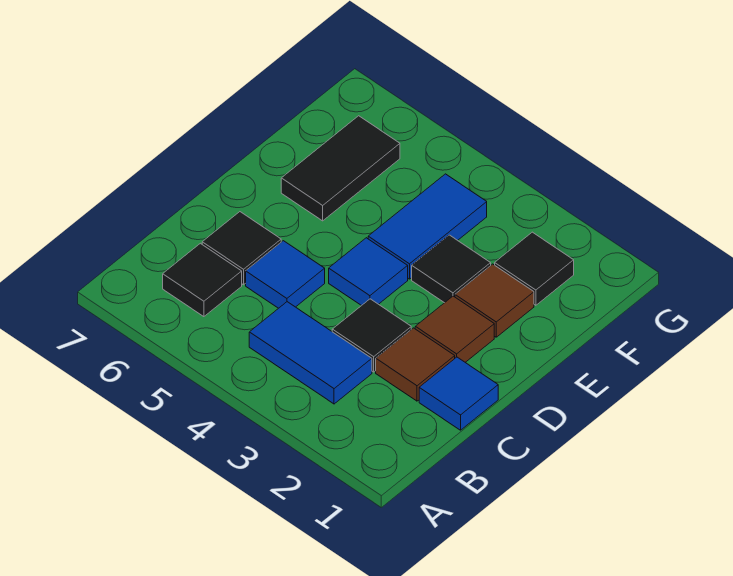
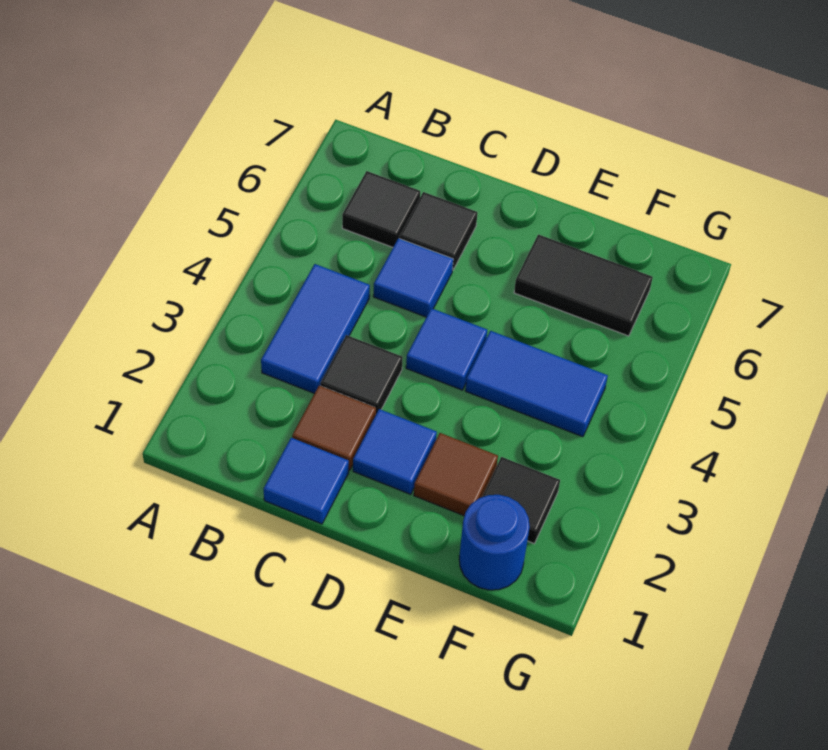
brown 1x1 tile [415,296,494,362] -> blue 1x1 tile [353,409,437,494]
black 1x1 tile [412,235,491,303] -> none
none -> blue 1x1 round brick [459,495,530,590]

